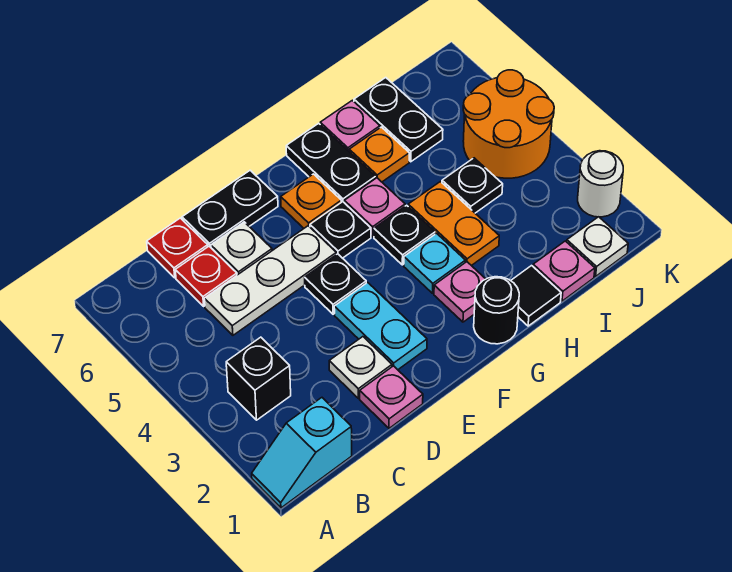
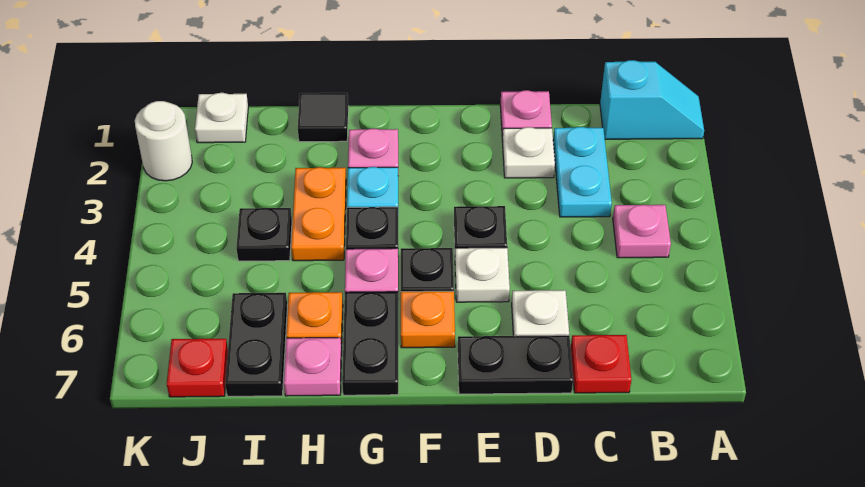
black 1x1 brick [226,337,291,420] -> none
white 1x3 plate [204,226,336,335] -> white 1x1 plate [455,248,510,302]
red 1x1 plate [175,246,237,306] -> red 1x1 plate moved to [167,339,228,397]
cyan 1x2 plate [334,282,427,370] -> cyan 1x2 plate moved to [553,127,612,217]
black 1x1 round brick [474,277,519,344] -> none
pink 1x1 plate [533,241,595,301] -> pink 1x1 plate moved to [613,205,671,258]
orange 2x2 round brick [463,70,554,178] -> none

